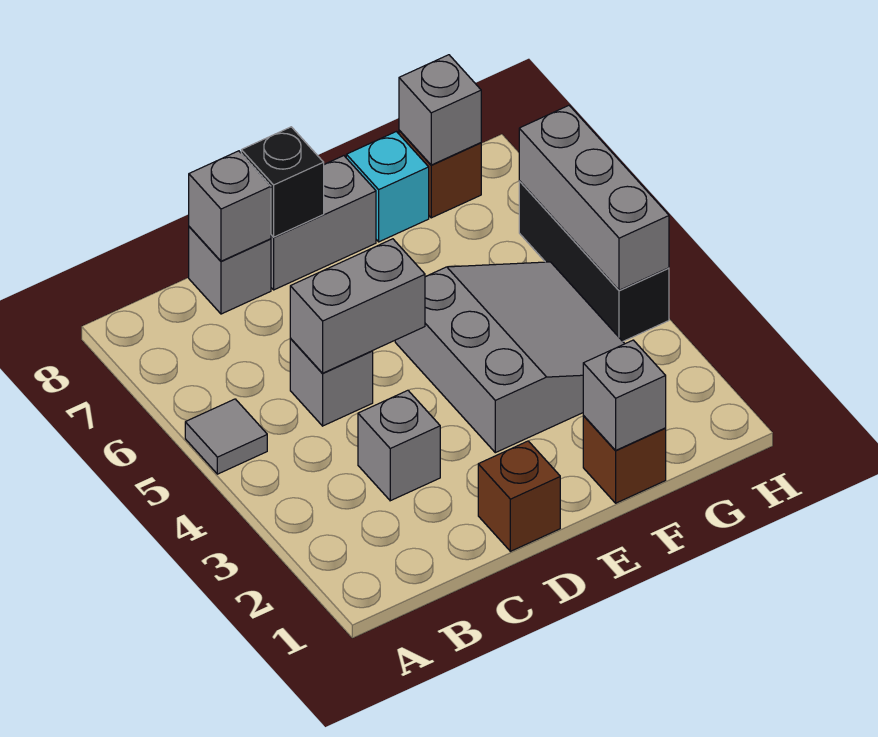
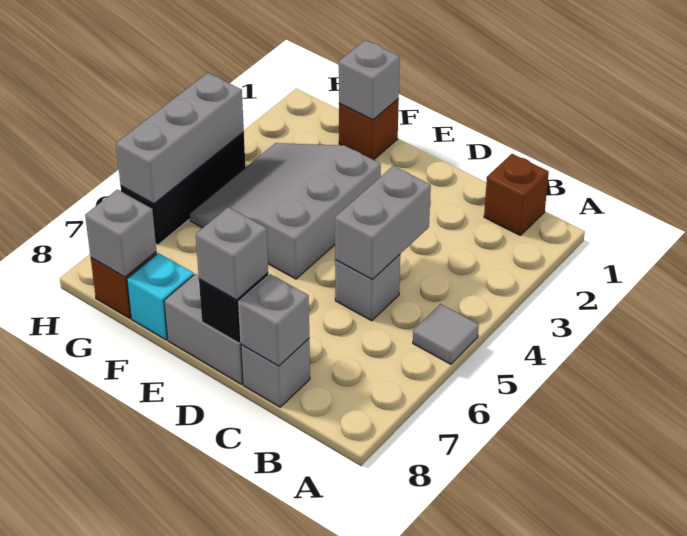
grey 1x1 brick [358,390,440,501] -> grey 1x1 brick moved to [196,207,268,300]
grey 1x2 brick [290,239,425,373] -> grey 1x2 brick turned to [335,166,431,280]
brown 1x1 brick [478,441,560,551] -> brown 1x1 brick moved to [484,154,549,235]

